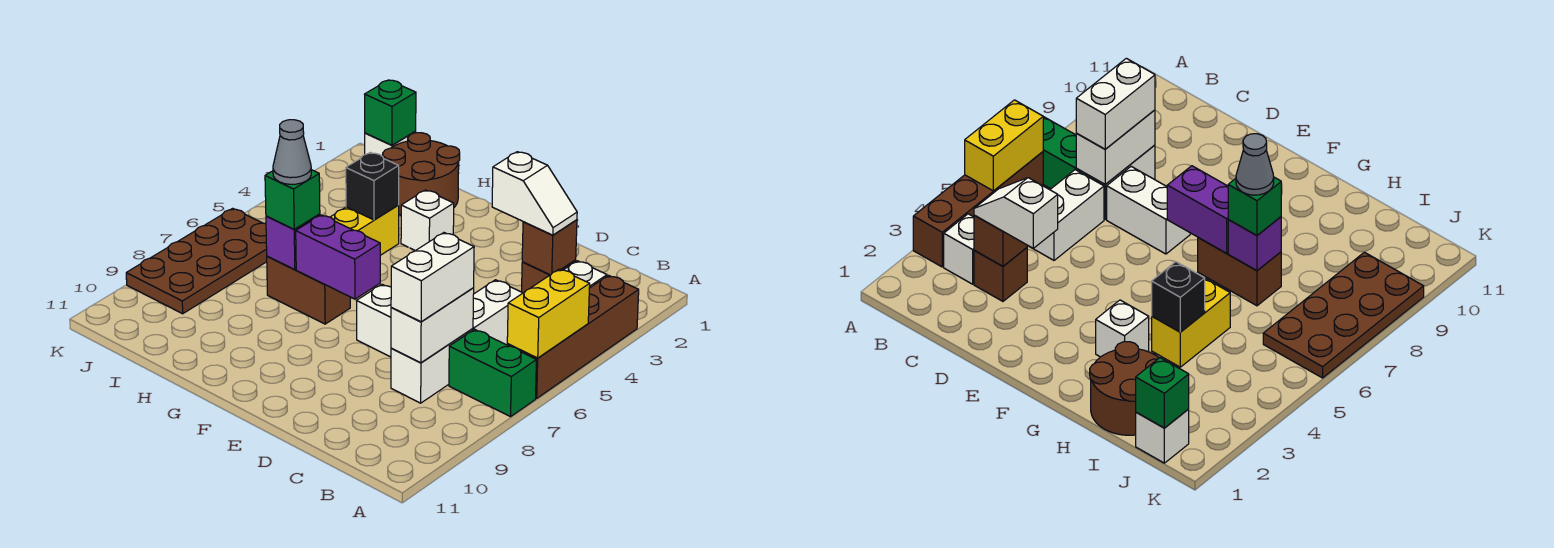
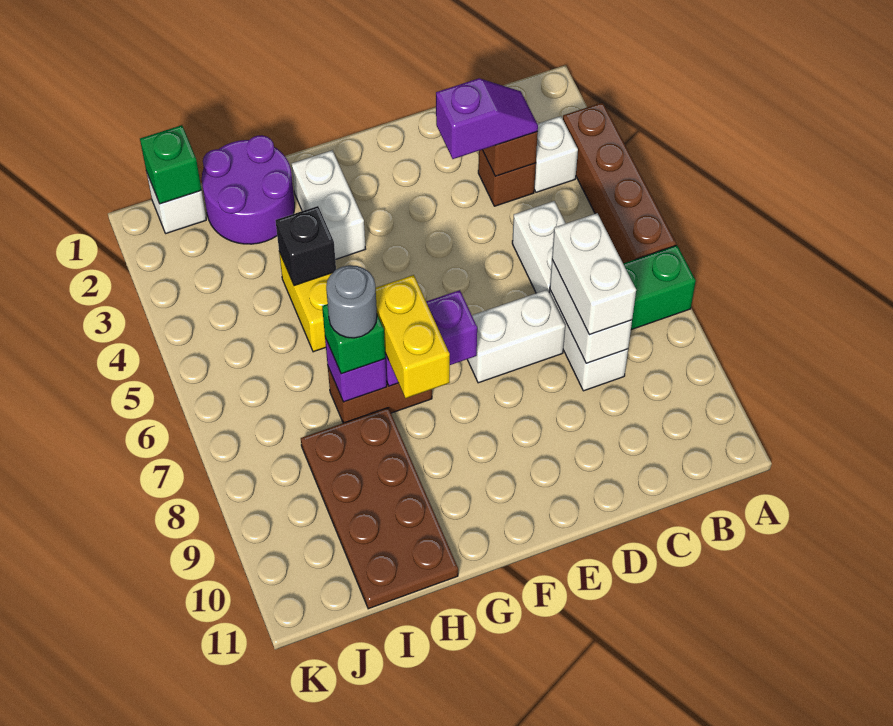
yellow 1x2 brick [507,269,590,358] -> yellow 1x2 brick moved to [376,275,450,398]
white 1x2 slope [492,152,577,235] -> purple 1x2 slope [436,78,538,159]
white 1x1 brick [401,190,454,251] -> white 1x2 brick [292,150,366,260]
brown 2x2 round brick [383,133,460,215] -> purple 2x2 round brick [202,135,295,244]
grey 1x1 cone [273,120,311,184] -> grey 1x1 round brick [326,265,377,338]
brown 2x4 plate [126,208,267,314] -> brown 2x4 plate moved to [301,408,458,609]

